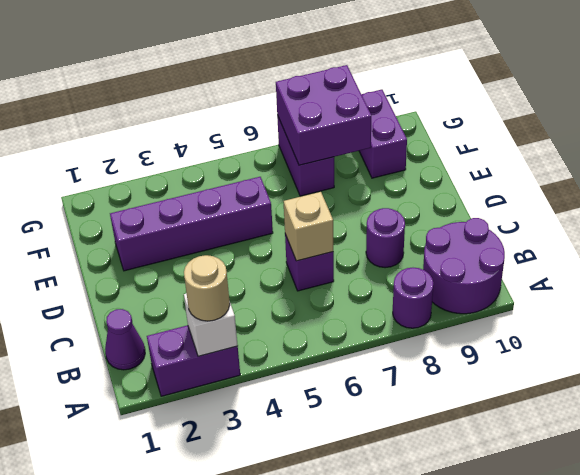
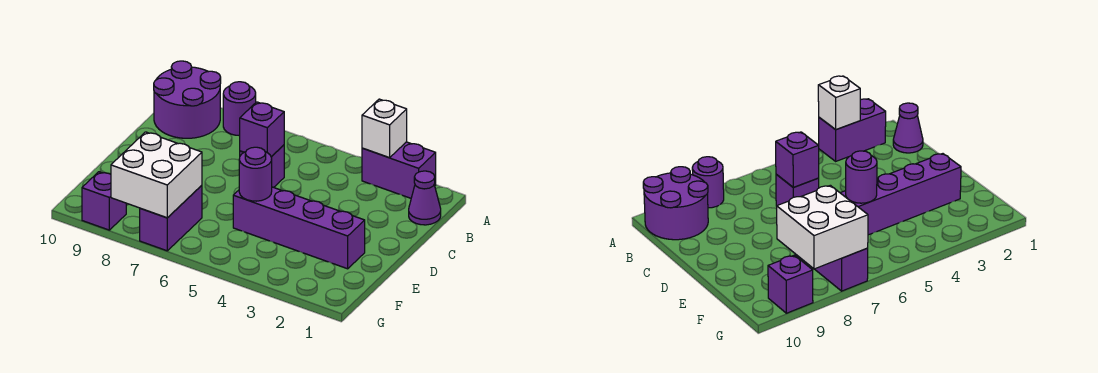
tan 1x1 round brick [184,255,230,321] -> none
tan 1x1 brick [284,192,333,261] -> purple 1x1 brick [240,102,284,157]
purple 1x1 round brick [366,208,405,268] -> purple 1x1 round brick moved to [239,147,272,201]
purple 2x2 brick [276,65,371,165] -> white 2x2 brick [111,132,202,218]
purple 1x2 brick [359,90,407,178] -> purple 1x1 brick [82,172,126,230]

